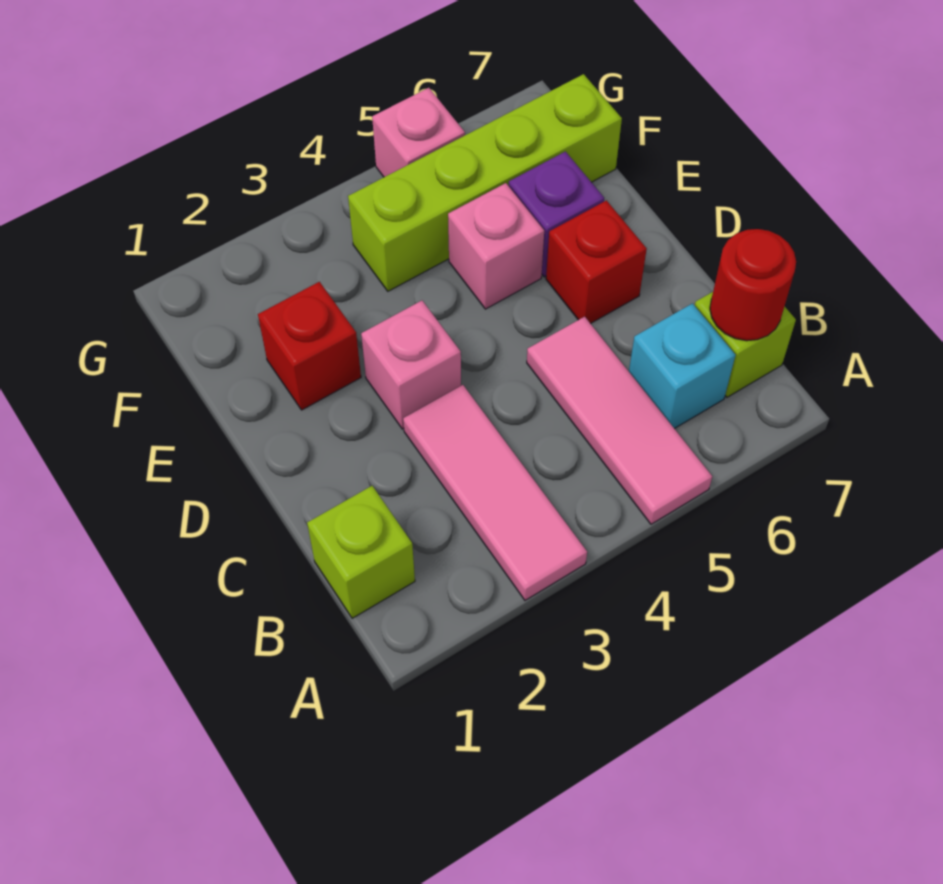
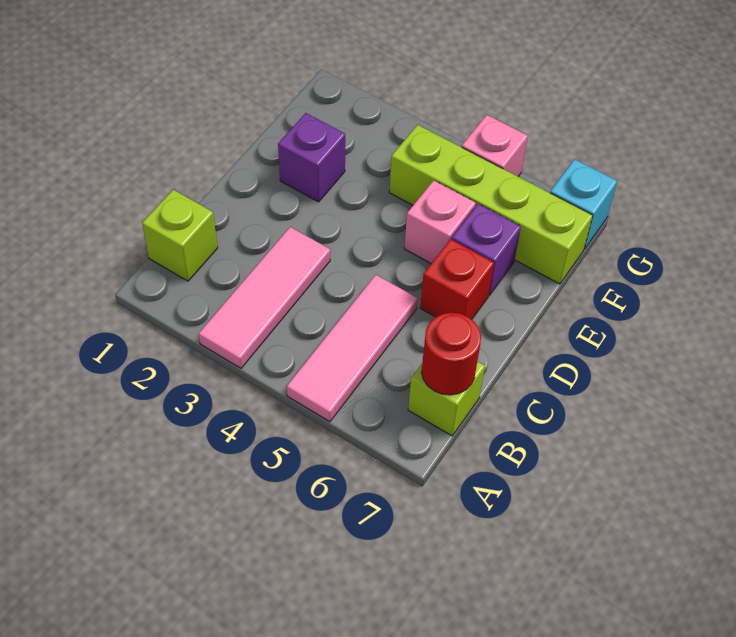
cyan 1x1 brick [629,303,735,429] -> cyan 1x1 brick moved to [550,159,617,249]
pink 1x1 brick [361,301,461,429] -> none
red 1x1 brick [258,282,361,410] -> purple 1x1 brick [278,113,345,202]

